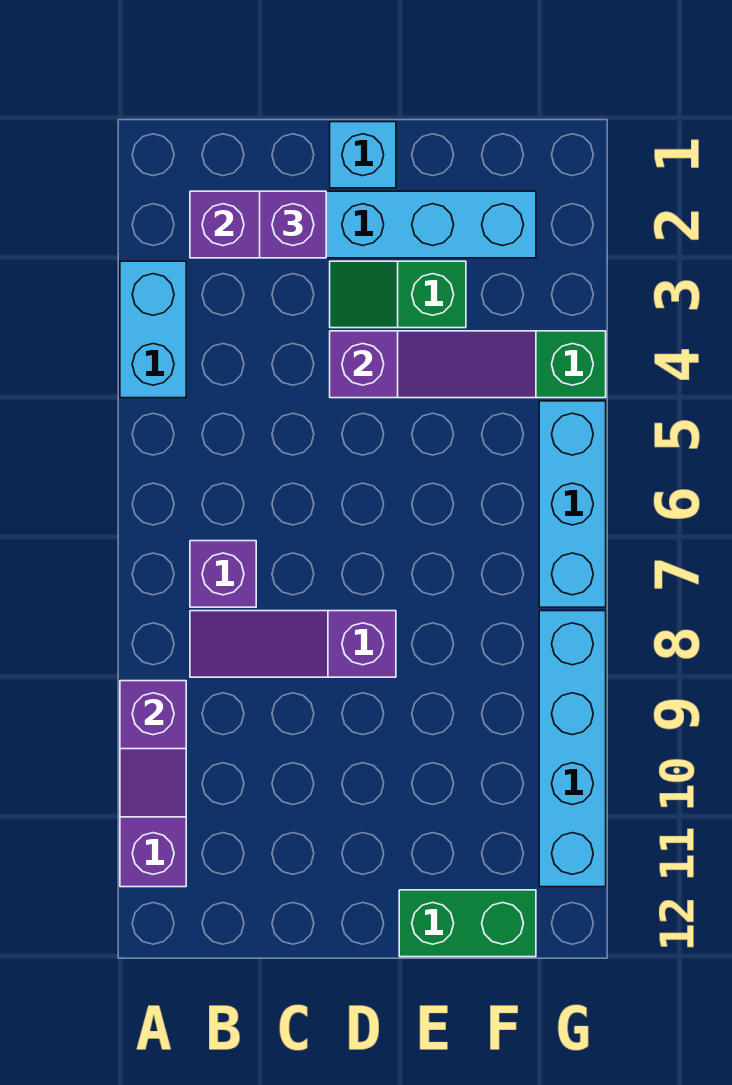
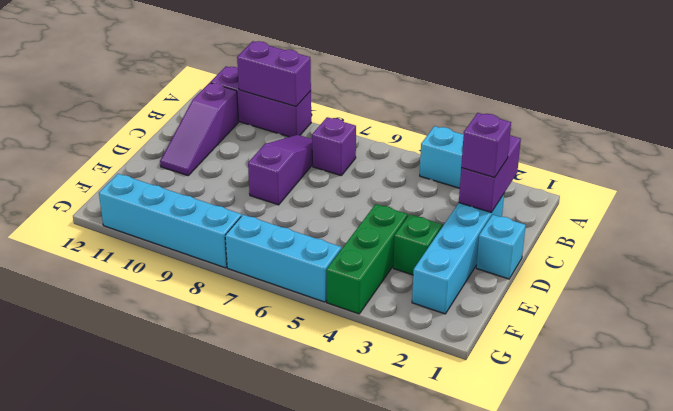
purple 1x2 slope [120,681,186,817] -> purple 1x2 brick [237,41,311,107]
purple 1x3 slope [330,331,536,398] -> purple 1x3 slope moved to [160,83,238,176]
green 1x2 brick [399,890,536,957] -> none

